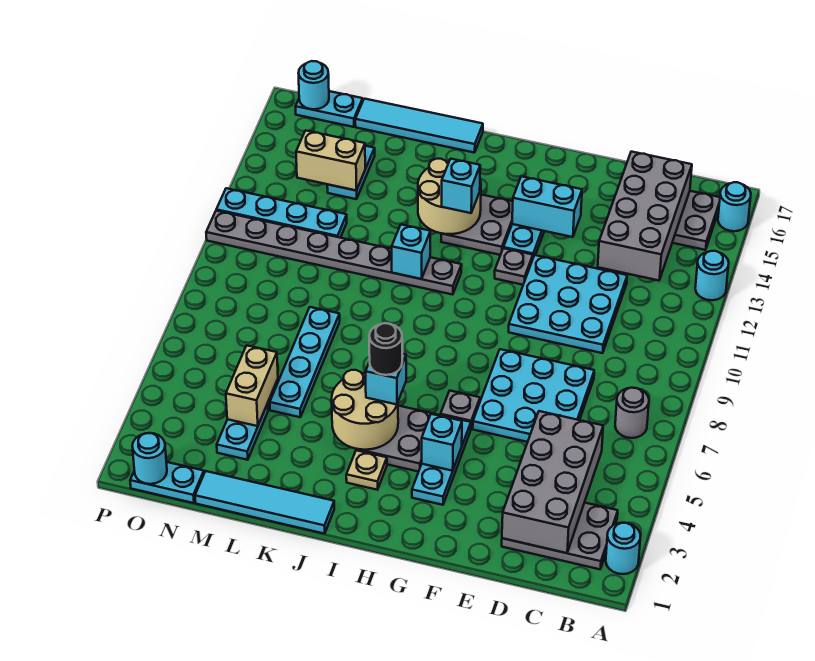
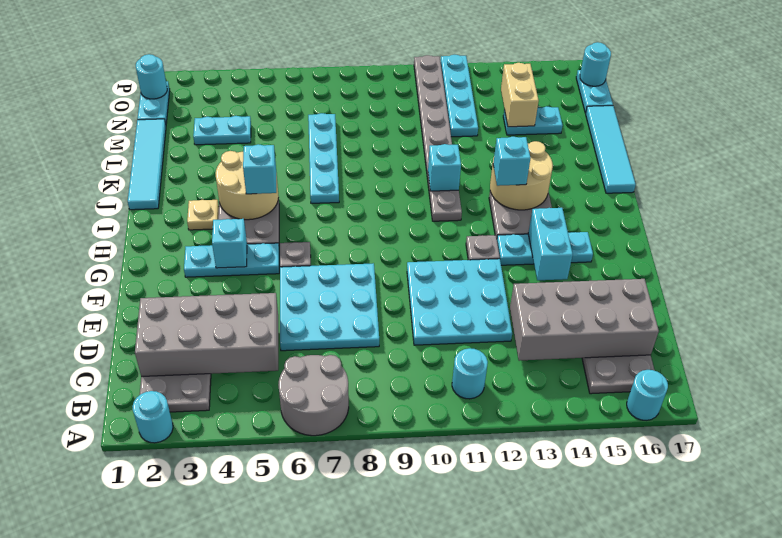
cyan 1x1 round brick [695,251,729,300] -> cyan 1x1 round brick moved to [452,348,488,399]
grey 1x1 round brick [615,388,649,438] -> grey 2x2 round brick [278,355,349,436]
black 1x1 round brick [369,323,402,375] -> none
cyan 1x4 plate [270,307,340,417] -> cyan 1x4 plate turned to [308,113,339,203]
tan 1x2 brick [226,346,278,426] -> none

